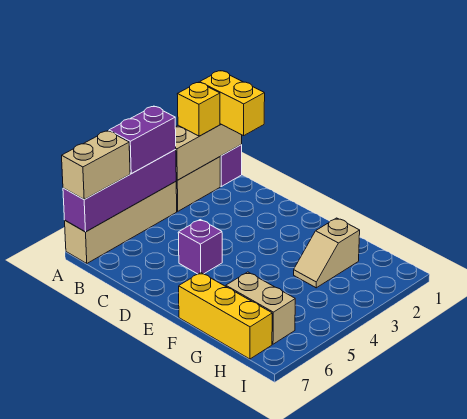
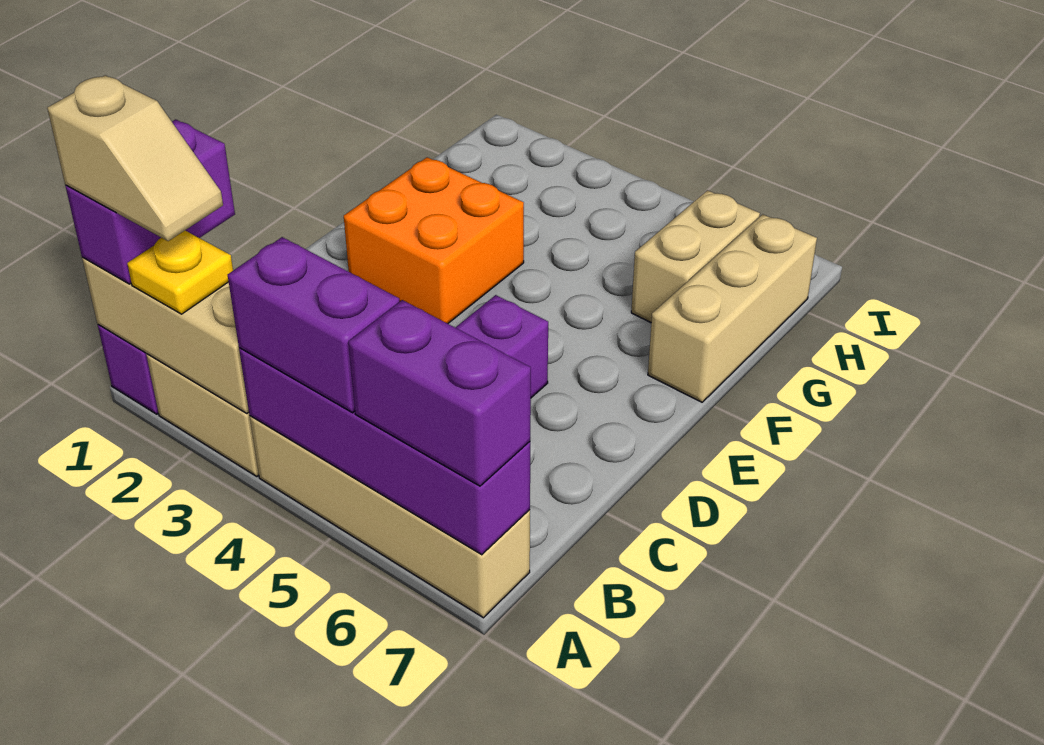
yellow 1x2 brick [200,71,265,136] -> purple 1x2 brick [66,119,235,284]
yellow 1x1 brick [177,82,220,136] -> yellow 1x1 plate [127,231,233,314]
tan 1x2 brick [62,131,130,200] -> purple 1x2 brick [349,300,531,486]
none -> orange 2x2 brick [344,157,524,324]
yellow 1x3 brick [179,273,272,359] -> tan 1x3 brick [648,214,817,402]
tan 1x2 slope [294,218,360,288] -> tan 1x2 slope moved to [47,75,223,241]

